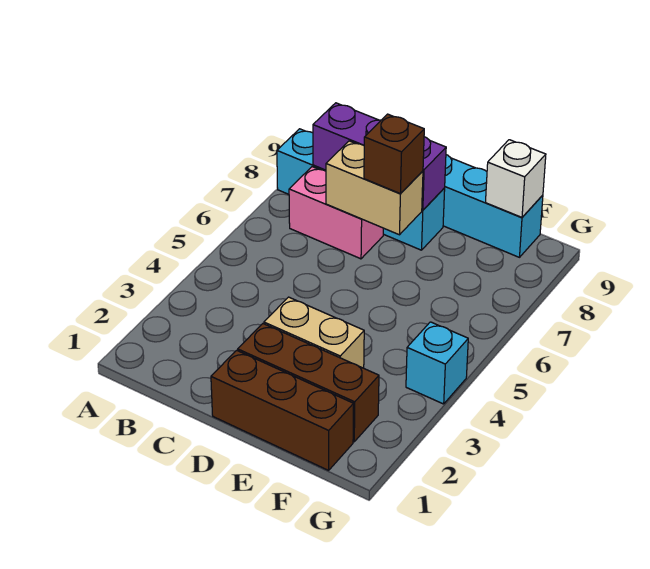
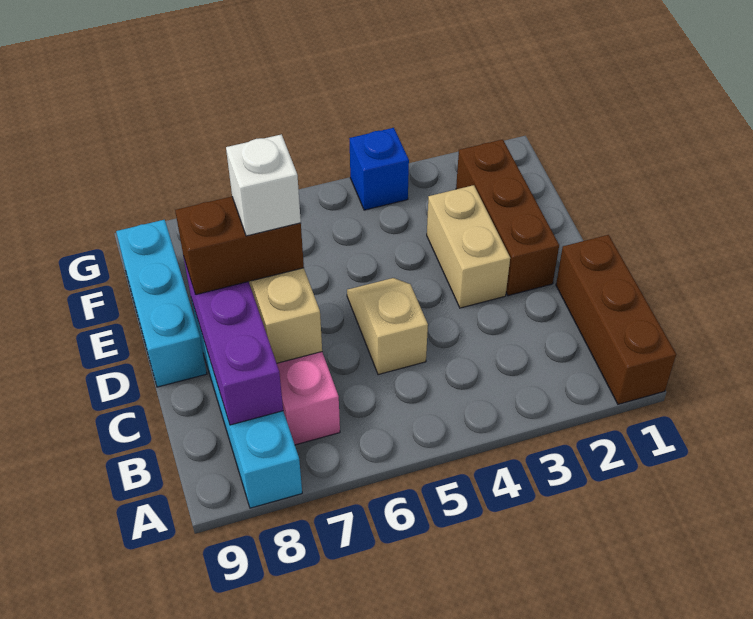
none -> tan 1x2 slope [347,278,428,375]
brown 1x3 brick [211,350,354,470] -> brown 1x3 brick moved to [556,235,676,404]
brown 1x1 brick [364,114,424,194] -> brown 1x2 brick [175,197,304,295]
white 1x1 brick [486,140,546,218] -> white 1x1 brick moved to [226,134,301,236]
cyan 1x1 brick [406,322,468,404] -> blue 1x1 brick [350,128,409,210]

